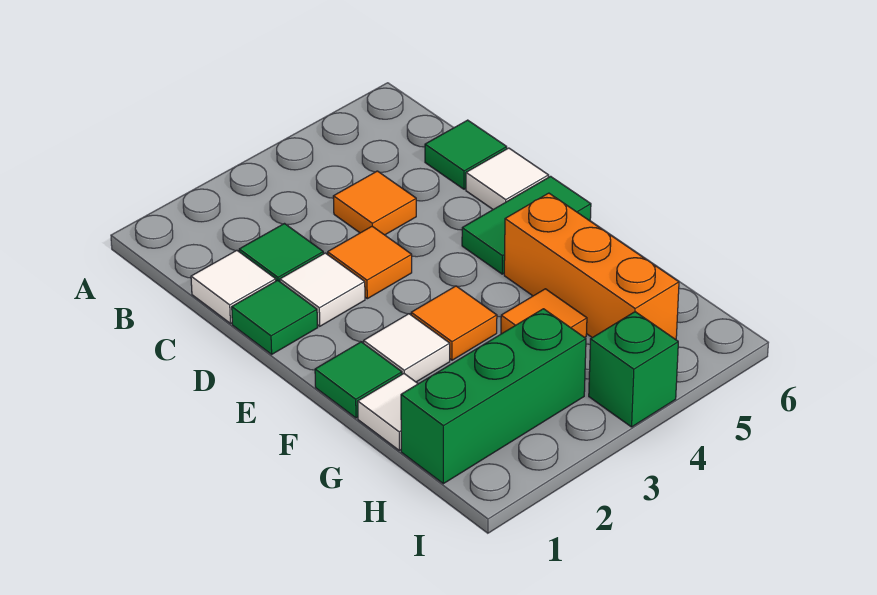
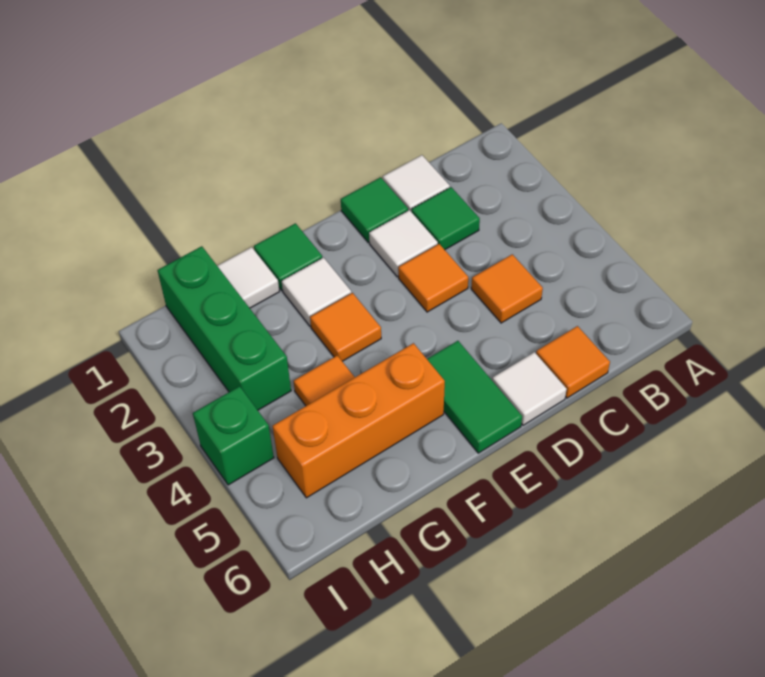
green 1x1 tile [425,120,507,189] -> orange 1x1 tile [536,326,610,398]

